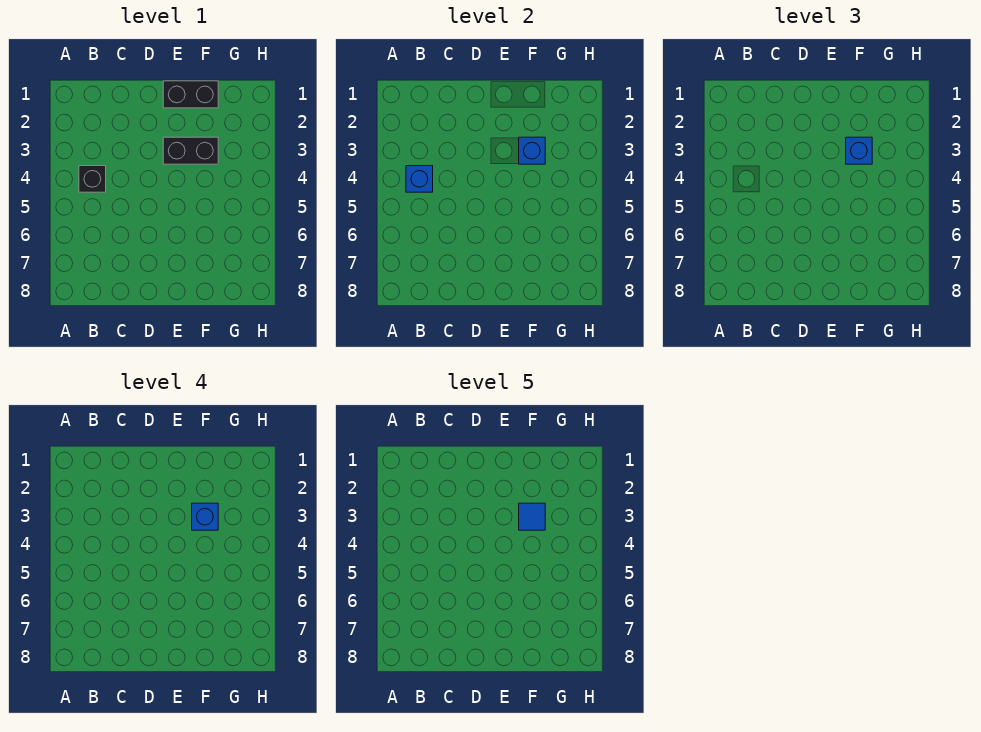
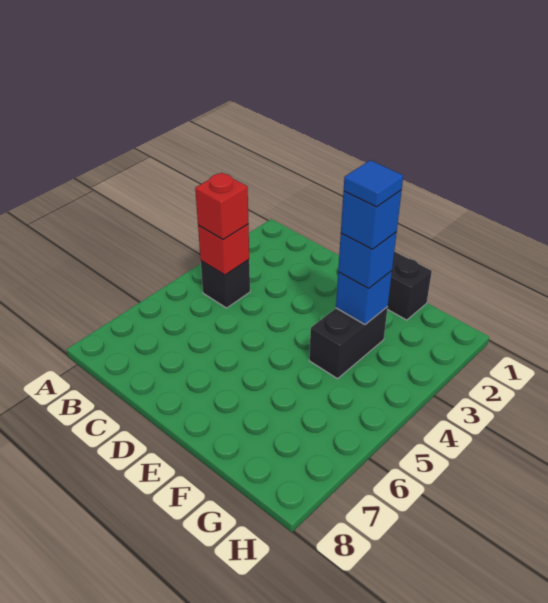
blue 1x1 brick [406,166,433,192] -> red 1x1 brick [198,224,249,275]
none -> red 1x1 brick [195,173,249,239]
black 1x2 brick [163,137,218,164] -> black 1x2 brick turned to [309,307,388,379]

